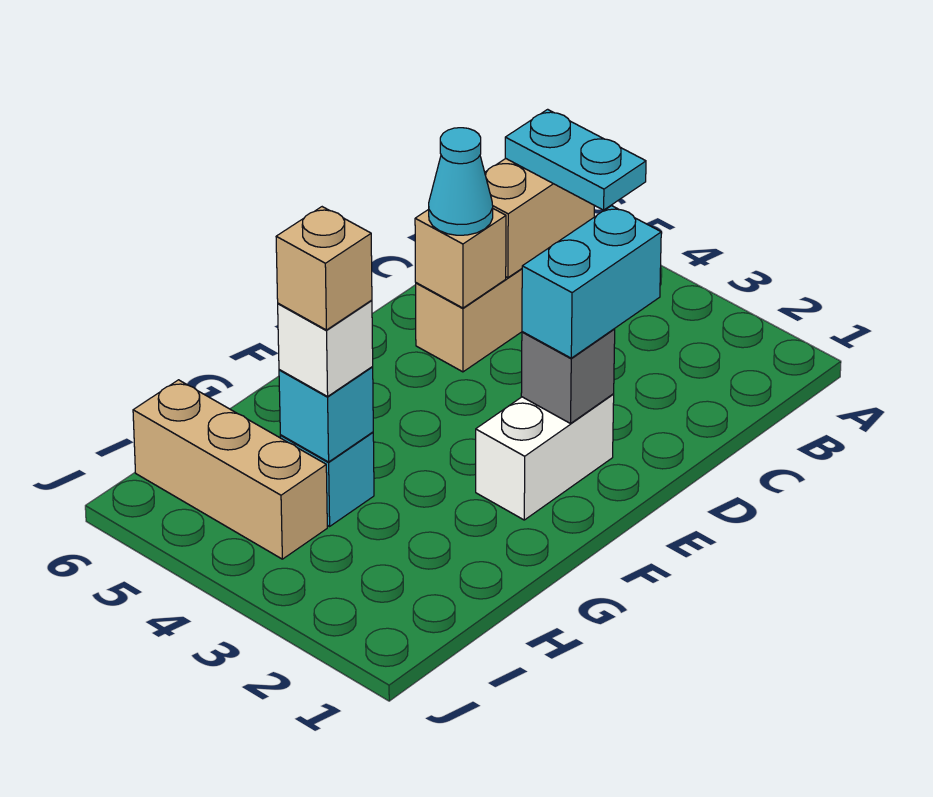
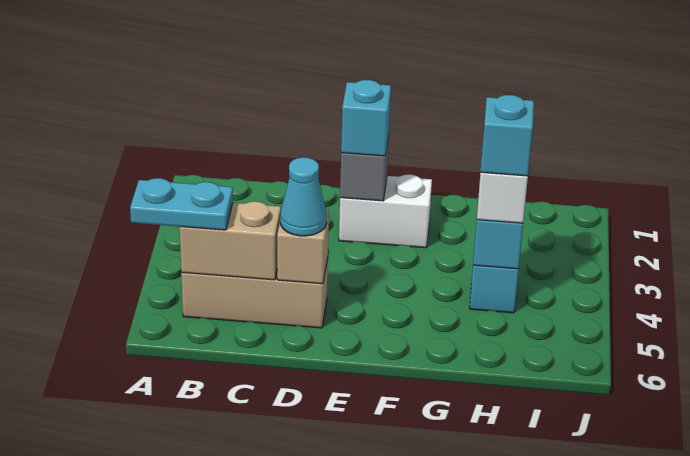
cyan 1x2 plate [505,109,646,210] -> cyan 1x2 plate turned to [130,178,233,230]
cyan 1x2 brick [522,206,661,358] -> cyan 1x1 brick [341,80,391,156]
tan 1x1 brick [276,207,372,330] -> cyan 1x1 brick [481,95,534,176]
tan 1x3 brick [133,380,327,559] -> none

